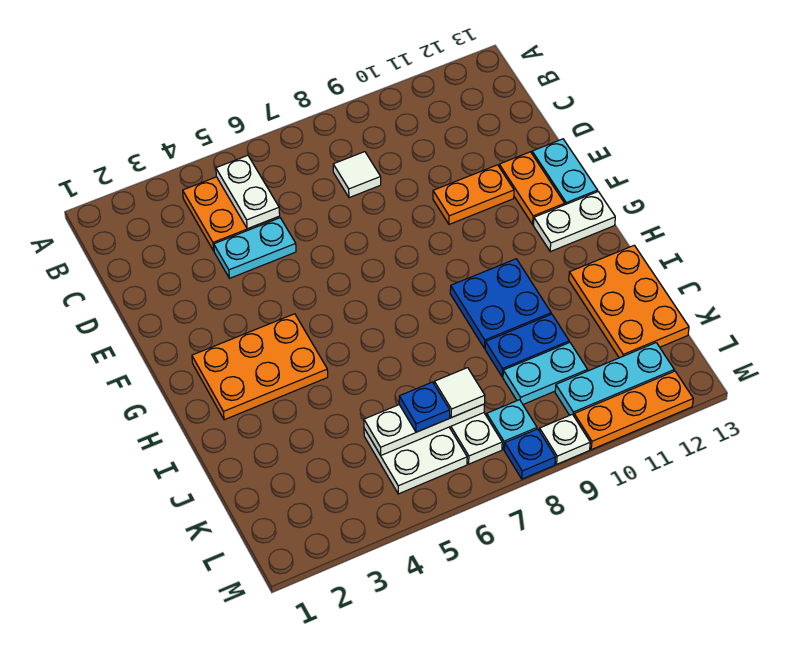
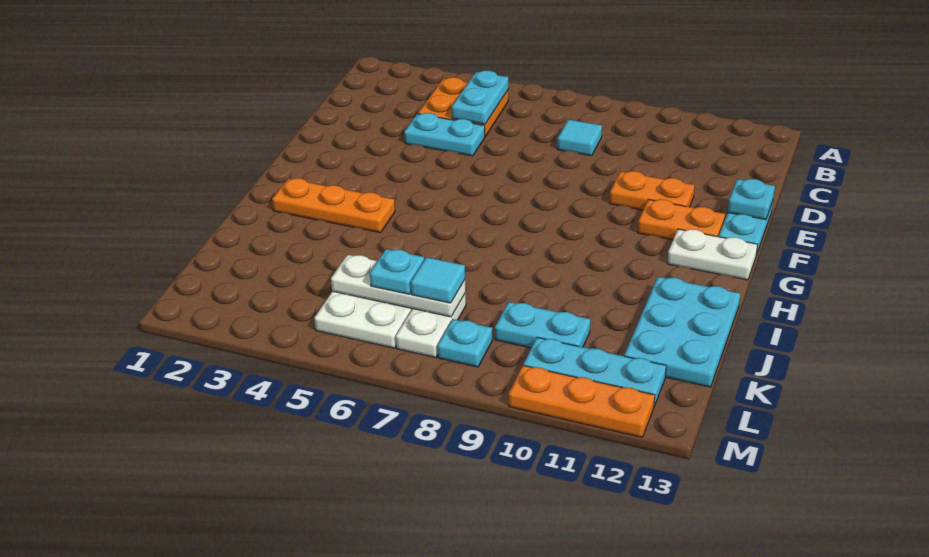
white 1x2 plate [216,155,280,229] -> cyan 1x2 plate [452,70,508,124]
white 1x1 tile [333,152,381,198] -> cyan 1x1 tile [558,120,602,156]
orange 1x2 plate [499,152,565,224] -> orange 1x2 plate turned to [638,199,725,240]
none -> cyan 1x1 plate [728,179,775,220]
orange 2x3 plate [192,314,328,420] -> orange 1x3 plate [272,178,395,233]
blue 2x2 plate [450,259,551,348] -> none
orange 2x3 plate [569,245,689,358] -> cyan 2x3 plate [624,277,740,387]
blue 1x2 plate [485,314,569,377] -> none
blue 1x1 plate [399,382,450,432] -> cyan 1x1 plate [370,249,424,294]
white 1x1 tile [434,368,485,418] -> cyan 1x1 tile [411,257,465,303]
blue 1x1 plate [504,429,555,479] -> none
white 1x1 plate [539,414,590,464] -> none

